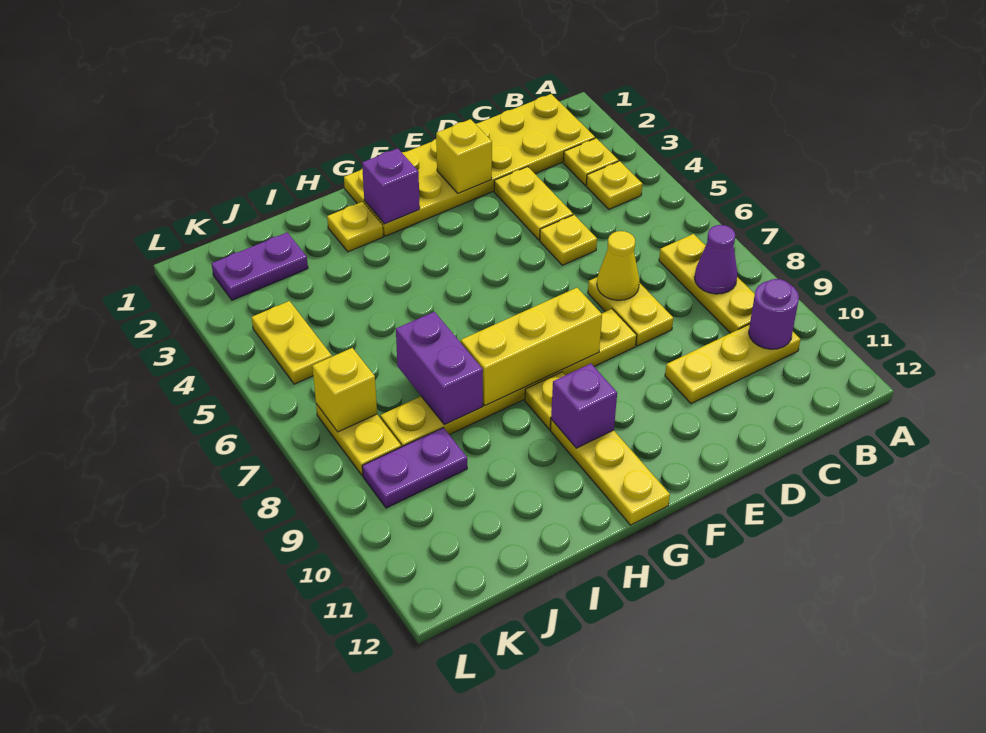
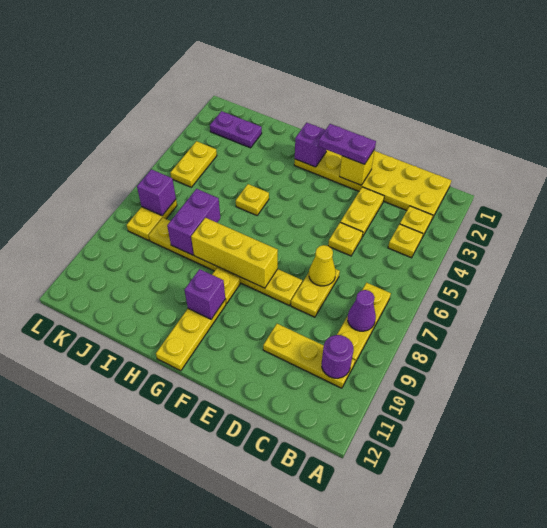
yellow 1x1 plate [327,202,383,252] -> yellow 1x1 plate moved to [236,184,269,215]
purple 1x2 plate [362,428,467,508] -> purple 1x2 plate moved to [318,124,376,164]
yellow 1x1 brick [312,348,377,432] -> purple 1x1 brick [137,169,176,216]

